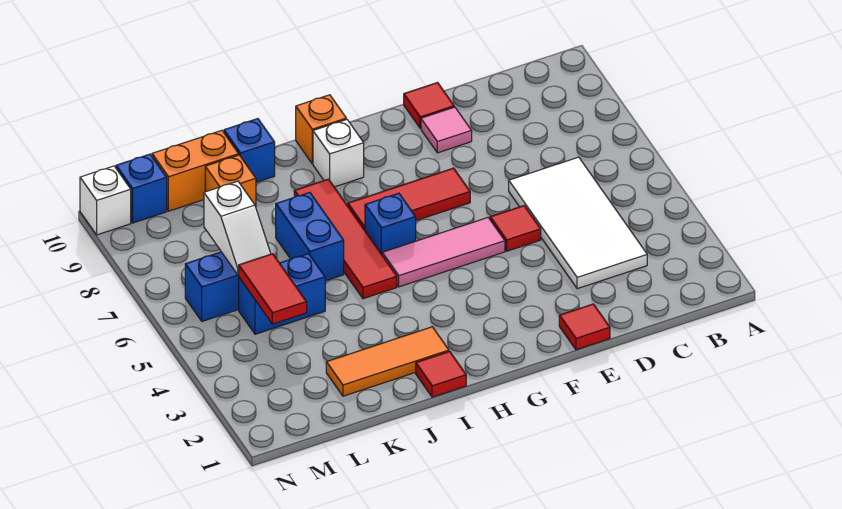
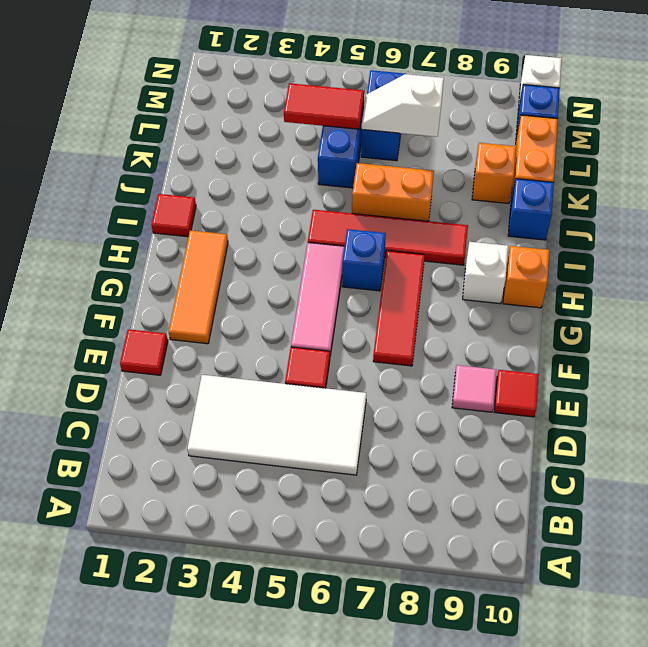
orange 1x3 tile [326,327,449,396] -> orange 1x3 tile moved to [169,230,228,344]
blue 1x2 brick [276,192,344,281] -> orange 1x2 brick [352,163,434,221]

